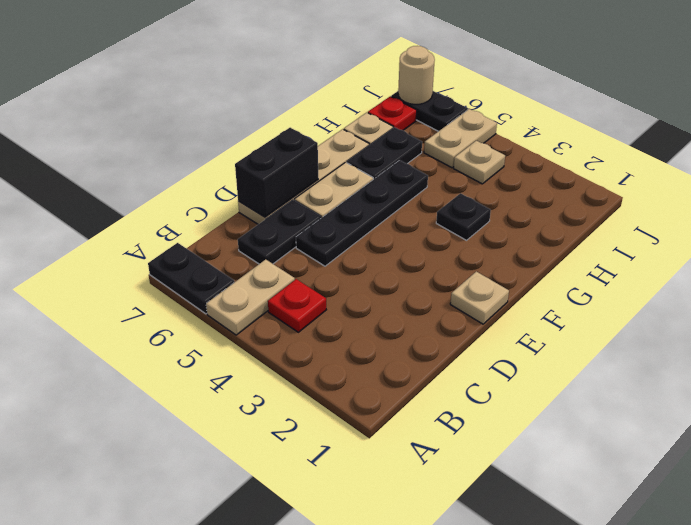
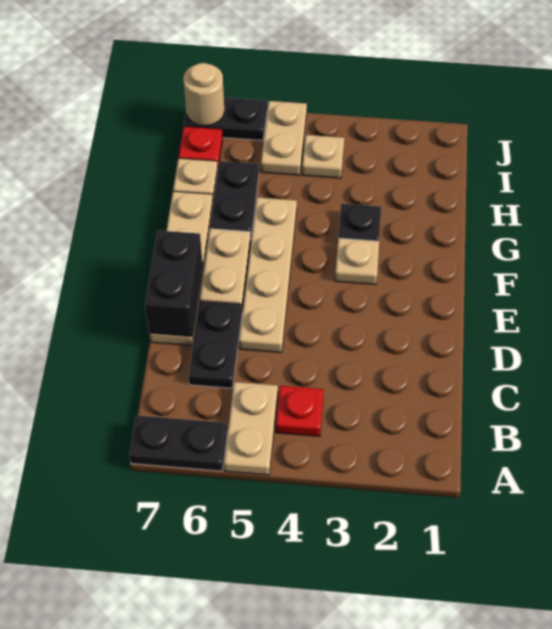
black 1x4 plate [296,160,428,266] -> tan 1x4 plate [239,197,297,353]
tan 1x1 plate [450,271,509,324] -> tan 1x1 plate moved to [335,238,379,285]

